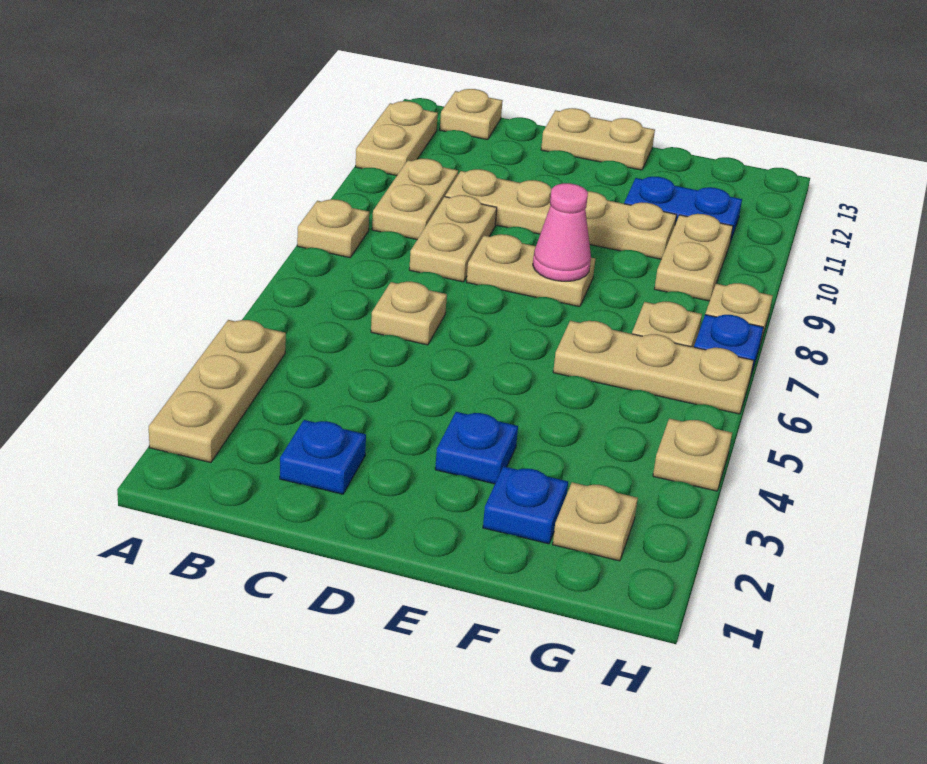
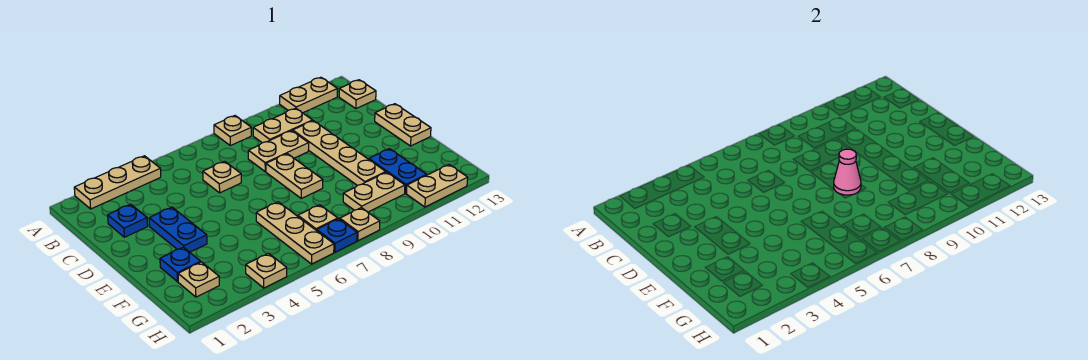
blue 1x1 plate [435,412,518,484] -> blue 1x2 plate [149,207,207,252]
none -> tan 1x2 plate [406,165,468,207]

